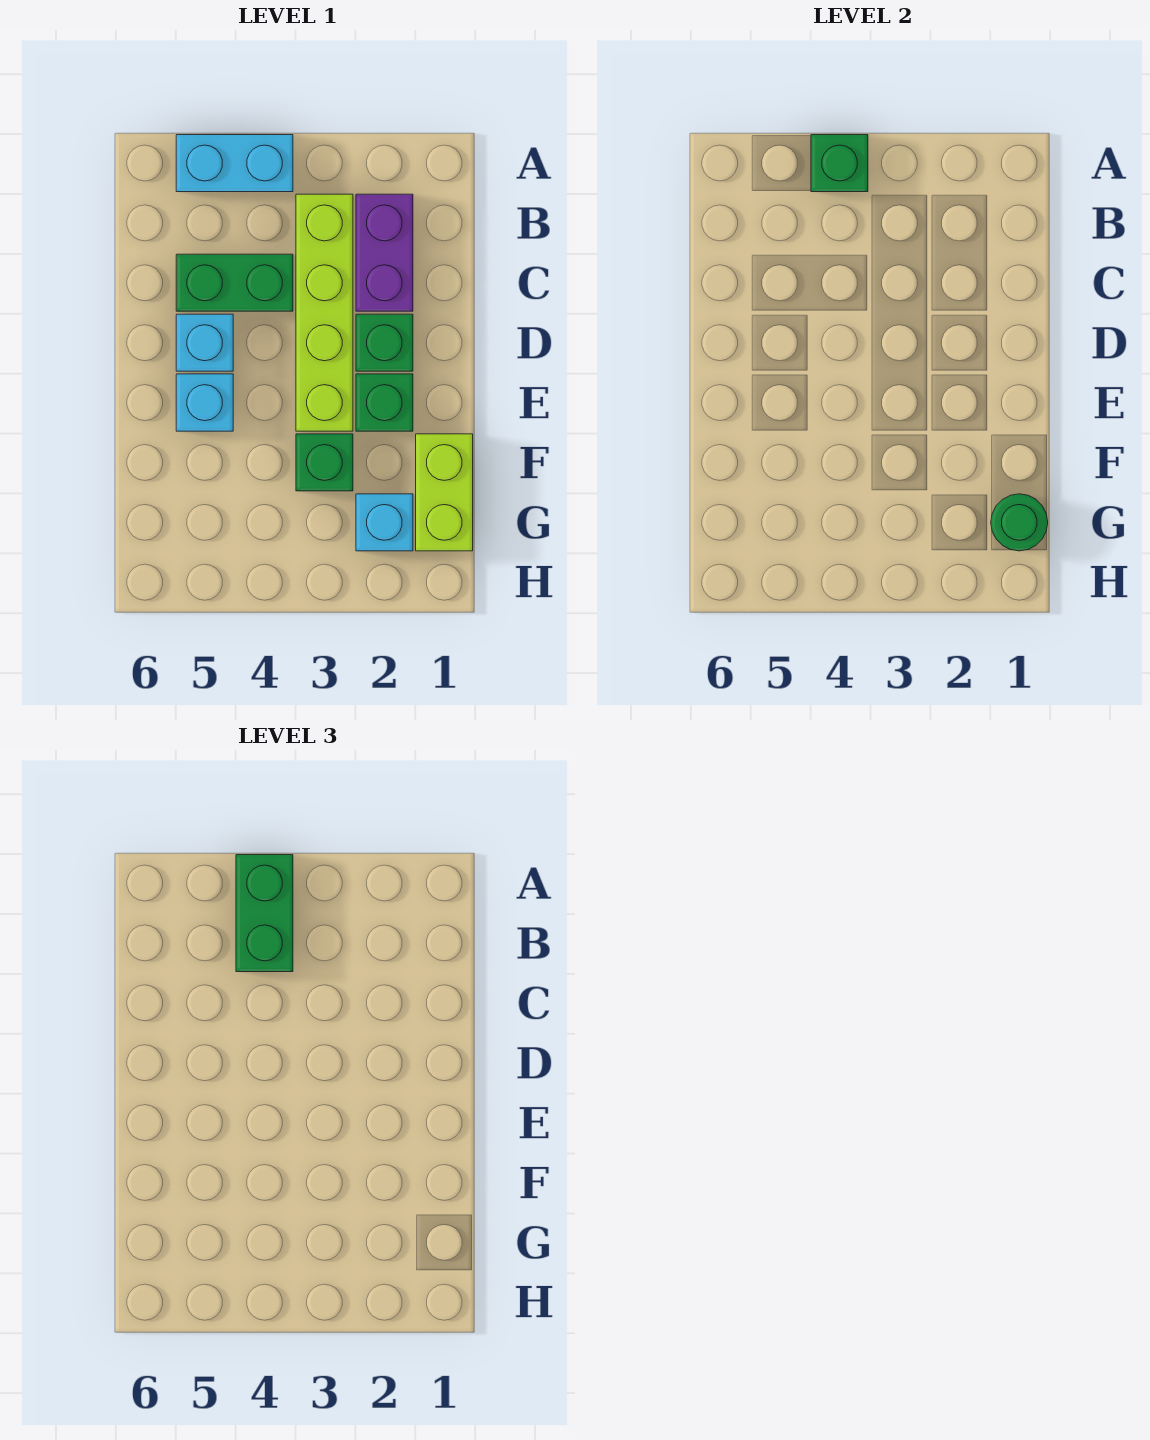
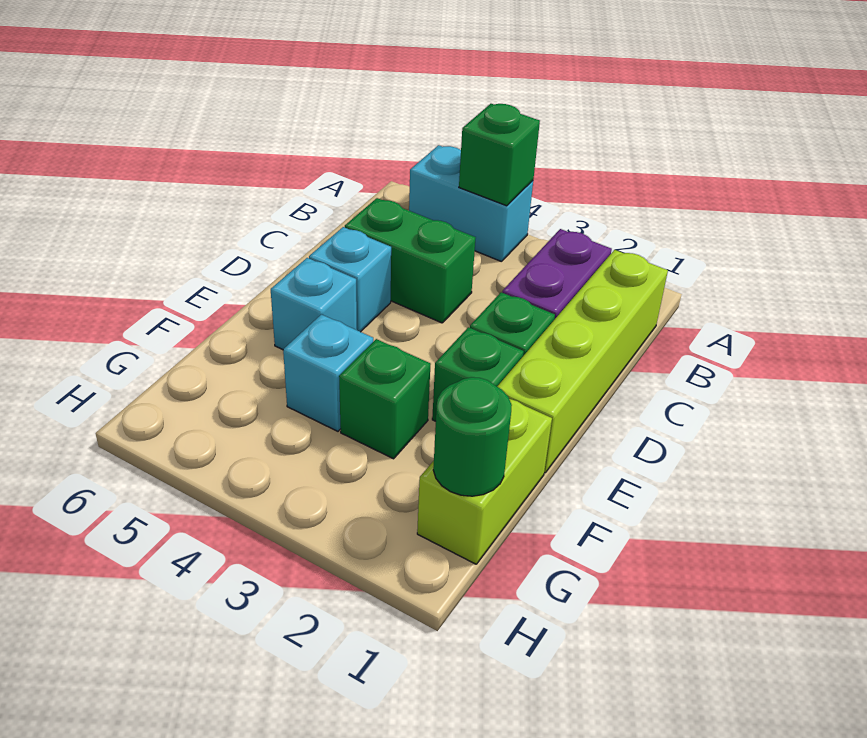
green 1x2 brick [236,855,293,972] -> none
lime 1x4 brick [296,194,353,431] -> lime 1x4 brick moved to [497,250,668,473]
cyan 1x1 brick [356,494,413,551] -> cyan 1x1 brick moved to [283,314,373,431]

